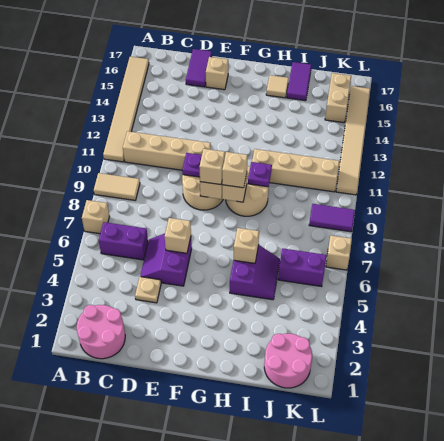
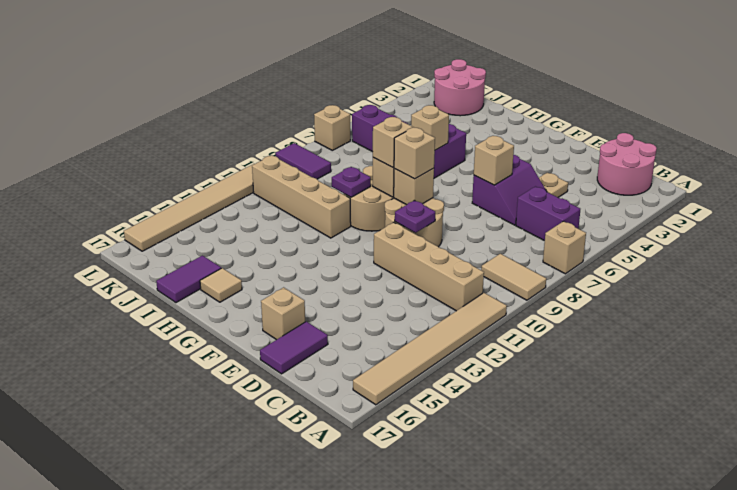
tan 1x2 brick [325,73,351,123] -> none

